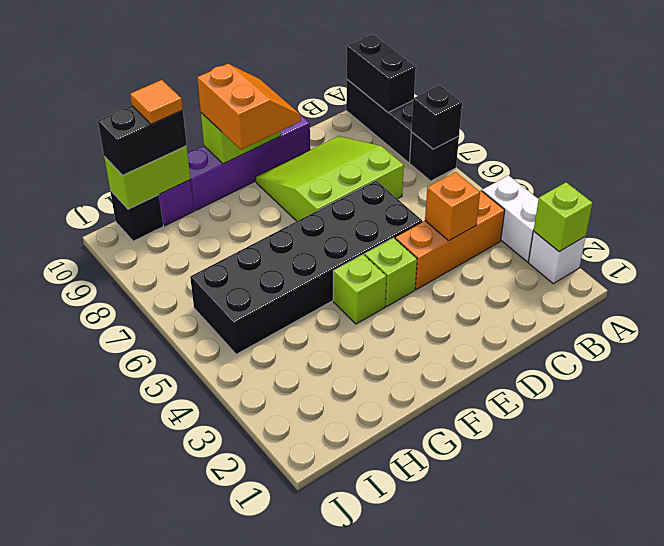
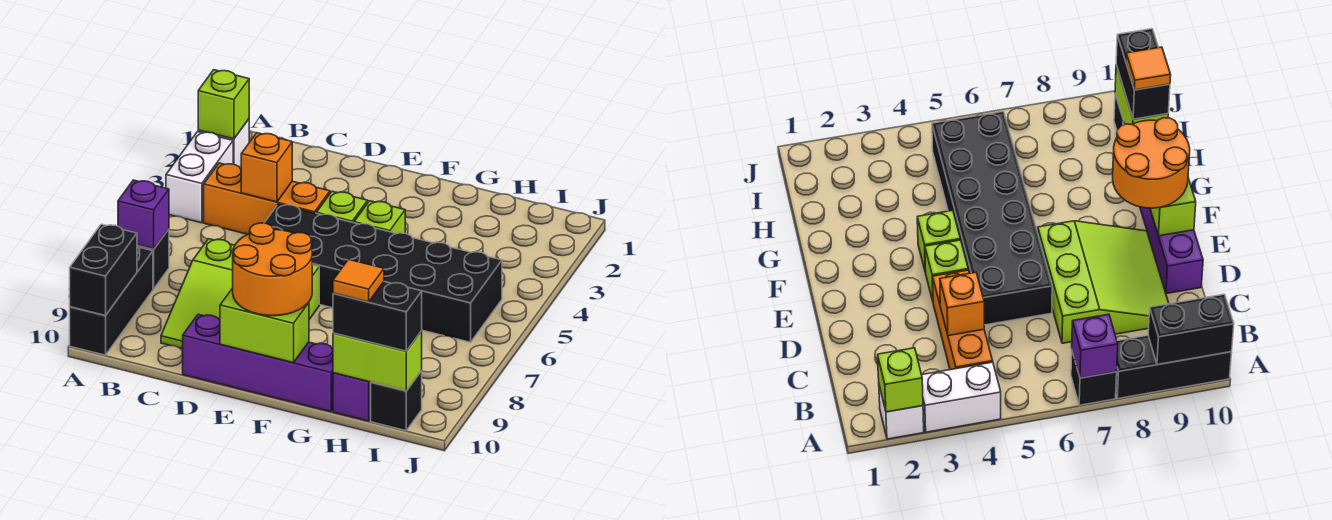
black 1x1 brick [411,85,462,149] -> purple 1x1 brick [118,180,169,249]
orange 2x2 slope [197,64,301,150] -> orange 2x2 round brick [233,223,312,316]

